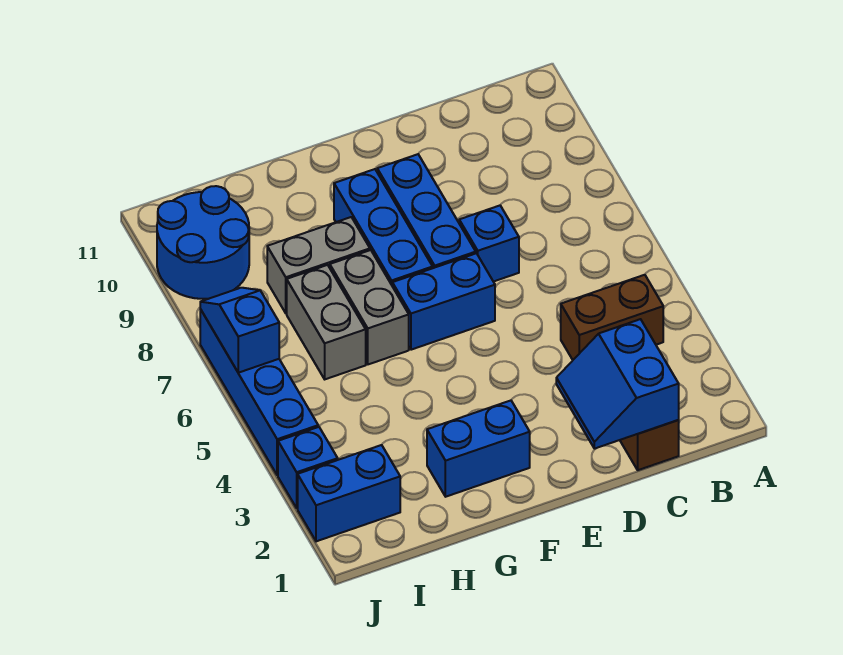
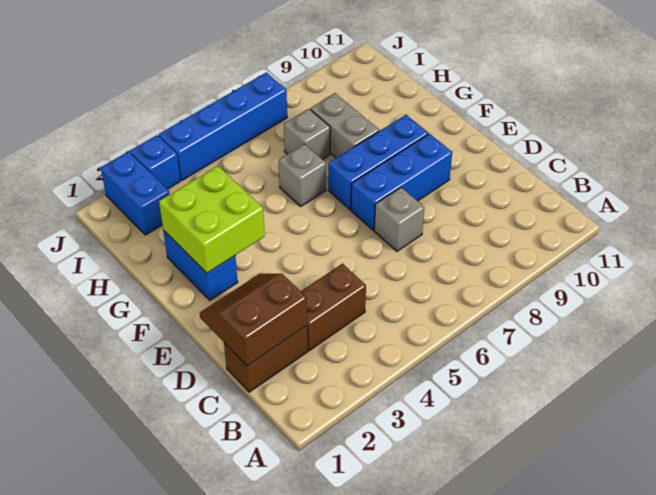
brown 1x2 brick [561,275,663,360] -> brown 1x2 brick turned to [301,264,366,351]
blue 2x2 slope [556,319,679,449] -> brown 2x2 slope [200,273,307,366]
blue 1x1 brick [459,206,519,282] -> grey 1x1 brick [374,187,424,251]
blue 1x2 brick [392,253,495,350] -> none
none -> lime 2x2 brick [159,166,265,273]
grey 1x2 brick [330,250,409,364] -> grey 1x1 brick [279,144,326,206]
grey 1x2 brick [287,265,366,379] -> grey 1x1 brick [284,109,330,160]
blue 2x2 round brick [157,186,249,299] -> none
blue 1x2 slope [200,288,279,373] -> none

